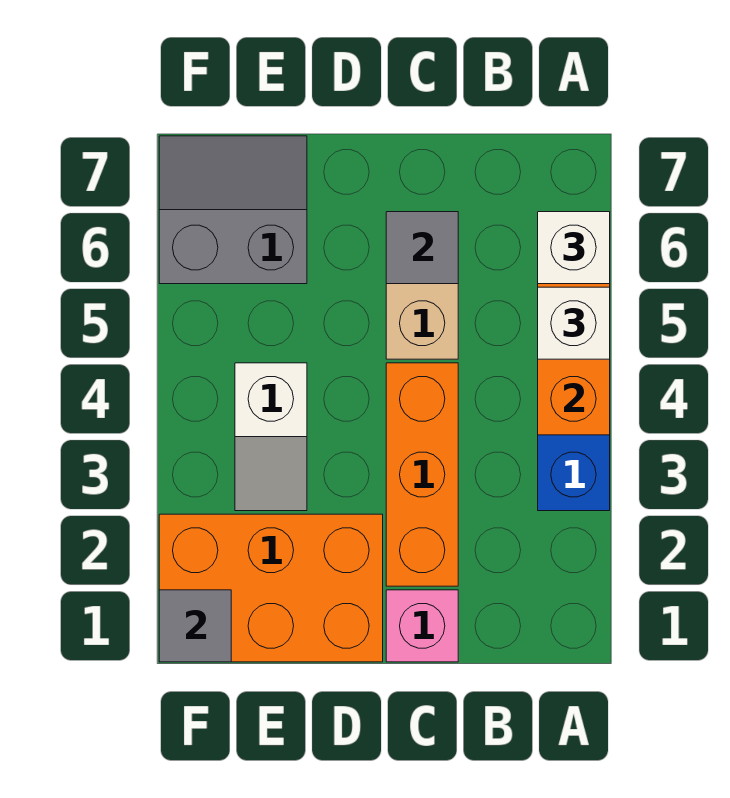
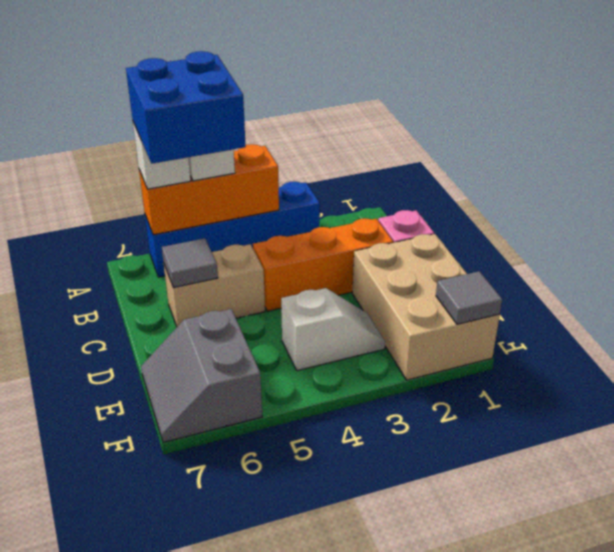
none -> blue 2x2 brick [126,51,246,164]
orange 2x3 brick [159,514,383,662] -> tan 2x3 brick [352,234,500,380]

